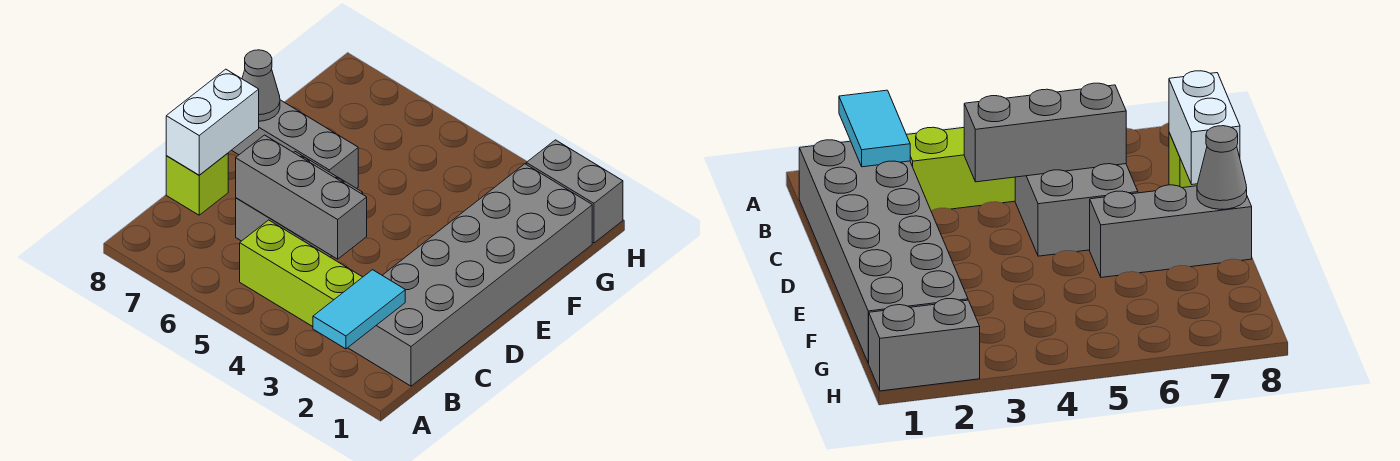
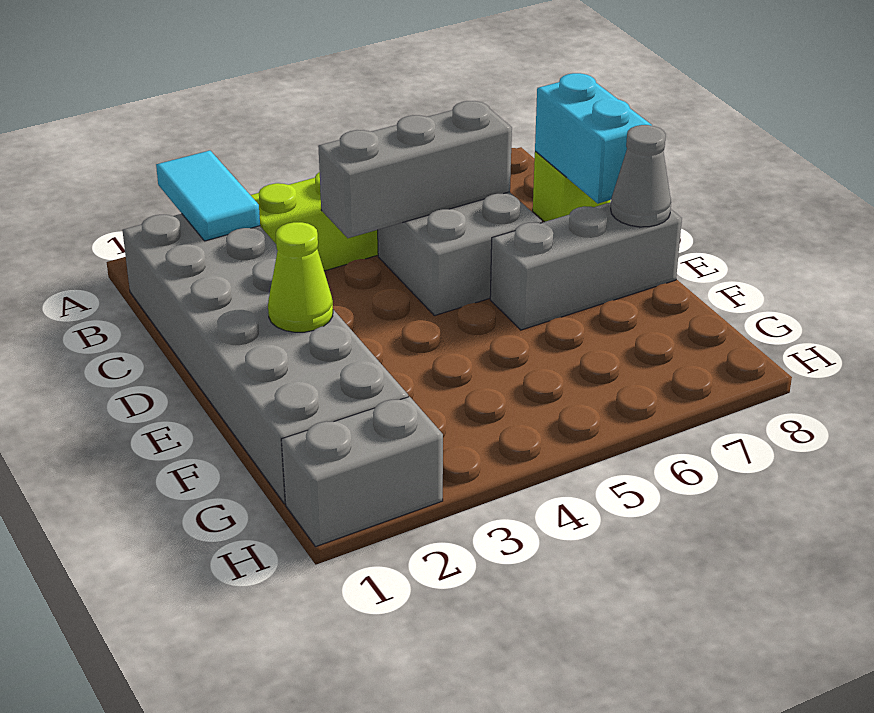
white 1x2 brick [166,69,259,175] -> cyan 1x2 brick [535,73,652,203]
none -> lime 1x1 cone [268,222,333,332]

